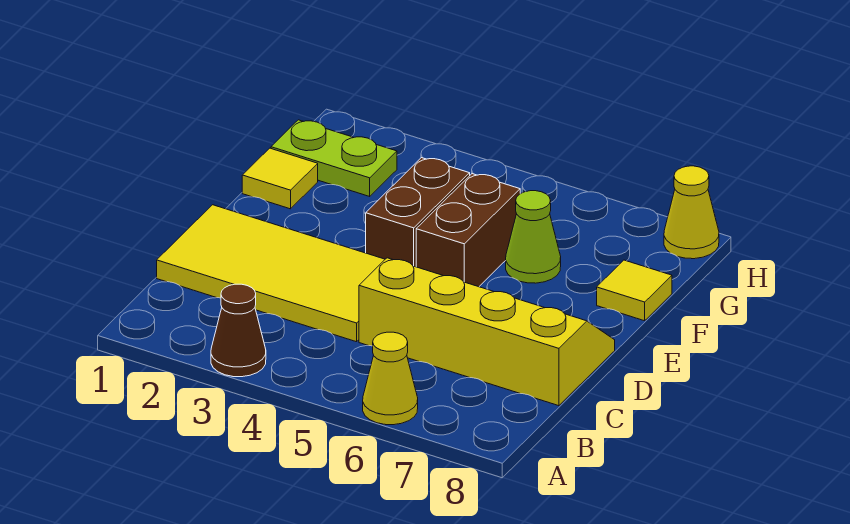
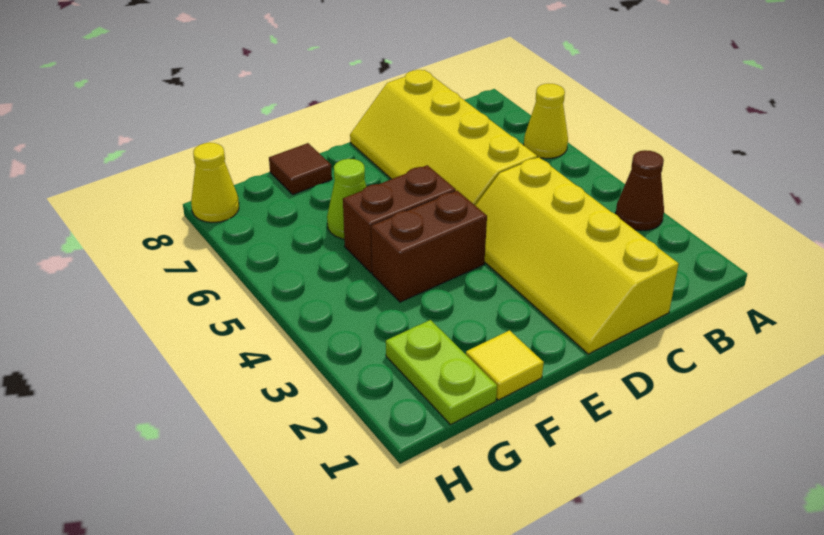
yellow 2x4 tile [157,205,385,342] -> yellow 2x4 slope [475,157,679,354]
yellow 1x1 tile [597,260,672,321] -> brown 1x1 tile [269,143,332,194]

